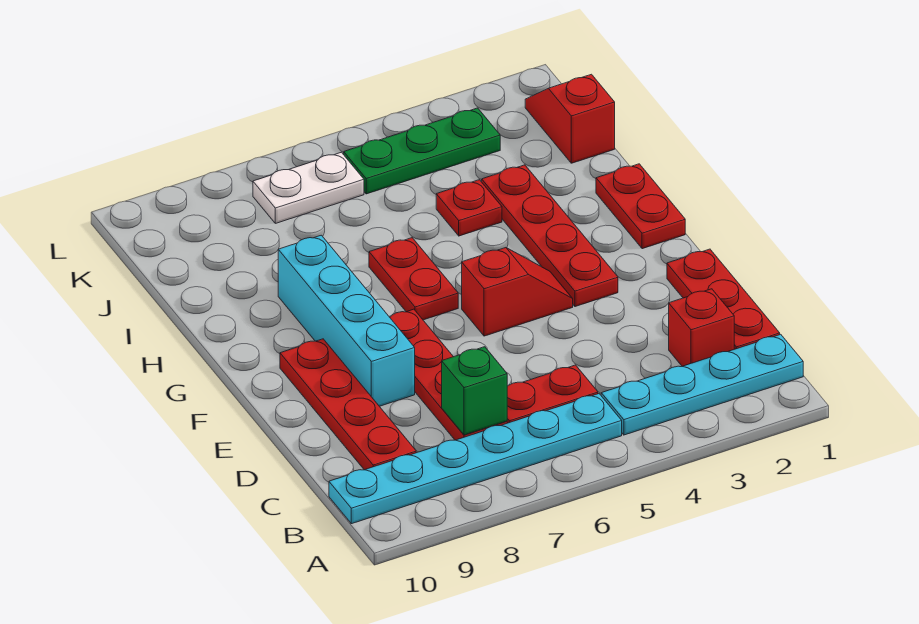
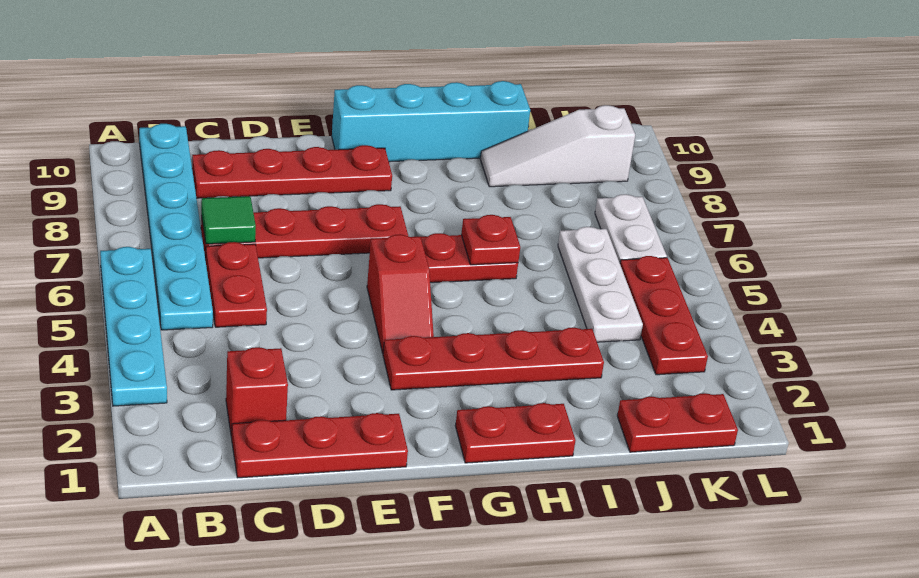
cyan 1x4 plate [601,334,803,435] -> cyan 1x4 plate moved to [100,247,167,406]
green 1x1 brick [442,347,507,435] -> green 1x1 tile [201,196,256,244]
cyan 1x4 brick [278,235,415,406] -> cyan 1x4 brick moved to [332,81,530,162]
red 1x1 plate [436,180,502,236] -> red 1x1 plate moved to [461,215,520,265]
none -> white 1x3 slope [481,105,635,187]
red 1x2 slope [525,74,615,163] -> red 1x2 plate [617,393,738,452]
none -> white 1x3 plate [558,227,643,342]
green 1x3 plate [344,108,500,194] -> red 1x3 plate [620,256,708,375]

